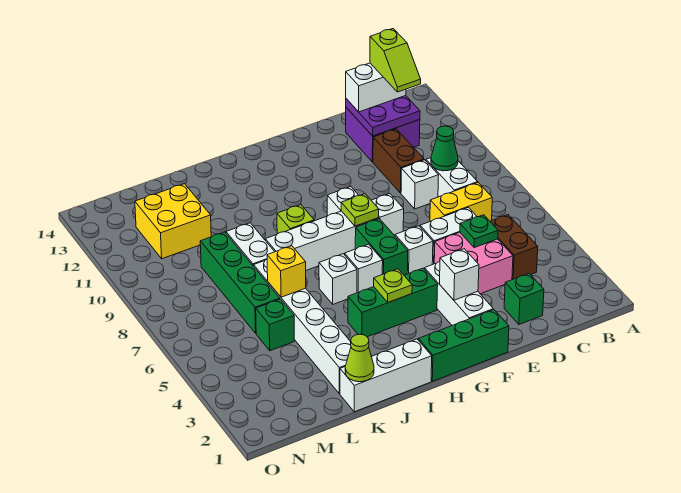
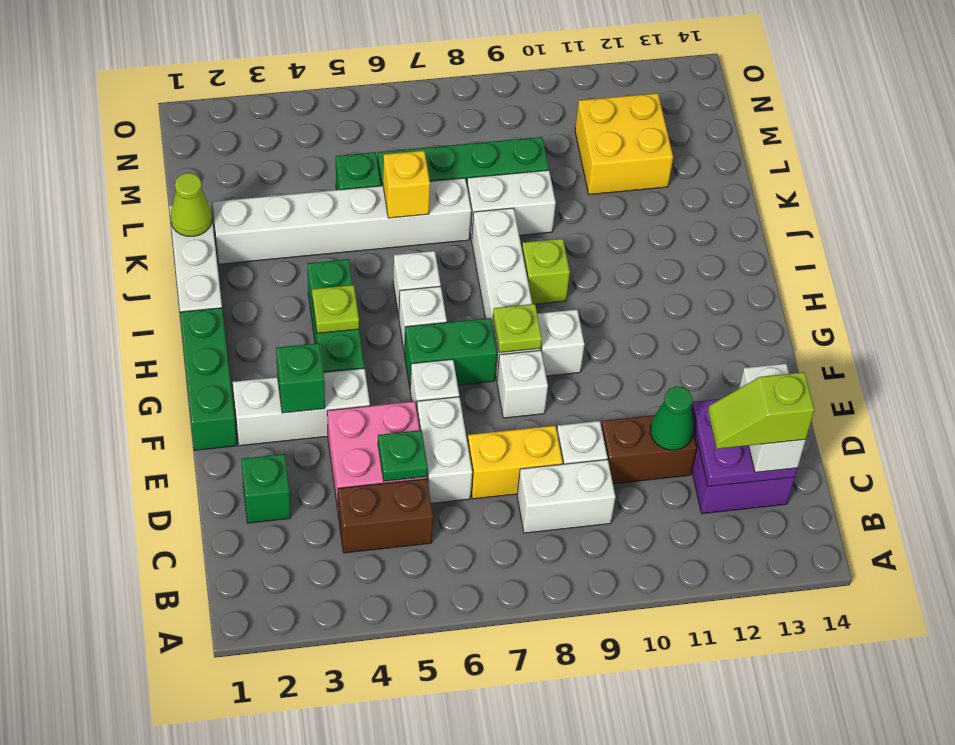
yellow 1x2 brick [430,183,492,221] -> yellow 1x2 brick turned to [468,426,563,499]
green 1x1 cone [431,126,458,171] -> green 1x1 cone moved to [650,387,694,450]
white 1x1 brick [440,249,479,300] -> green 1x1 brick [276,343,325,413]

